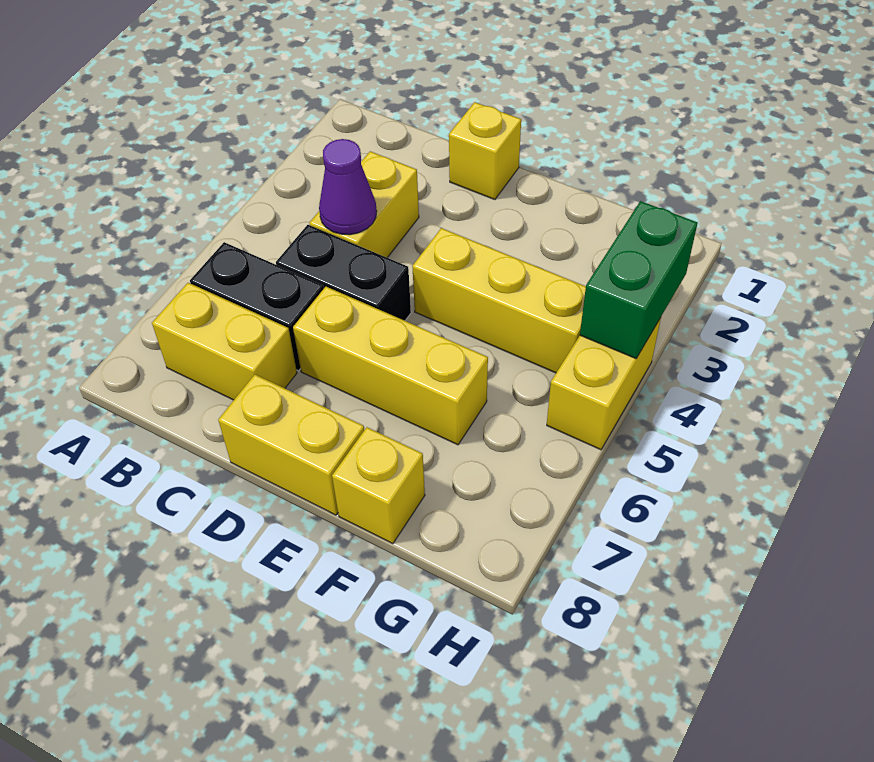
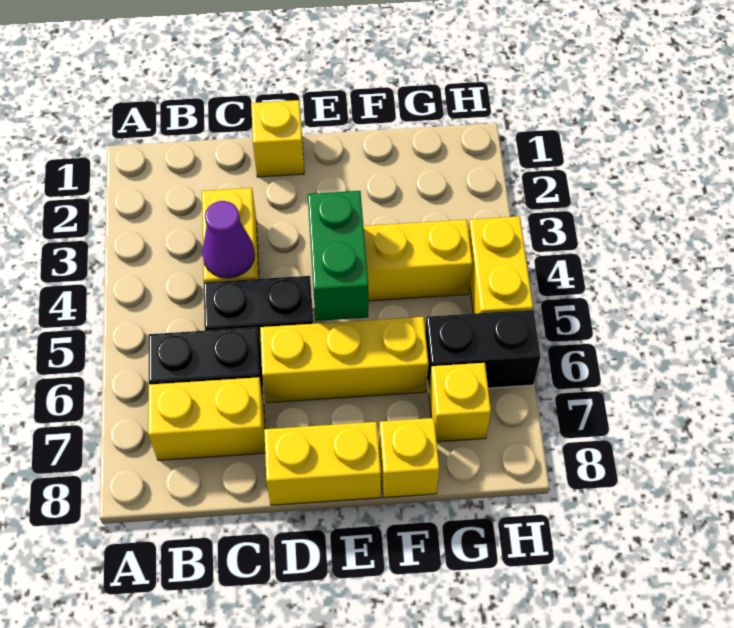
none -> black 1x2 brick [425,310,541,390]
none -> yellow 1x1 brick [429,363,491,442]
green 1x2 brick [580,201,698,359] -> green 1x2 brick moved to [308,191,368,321]

